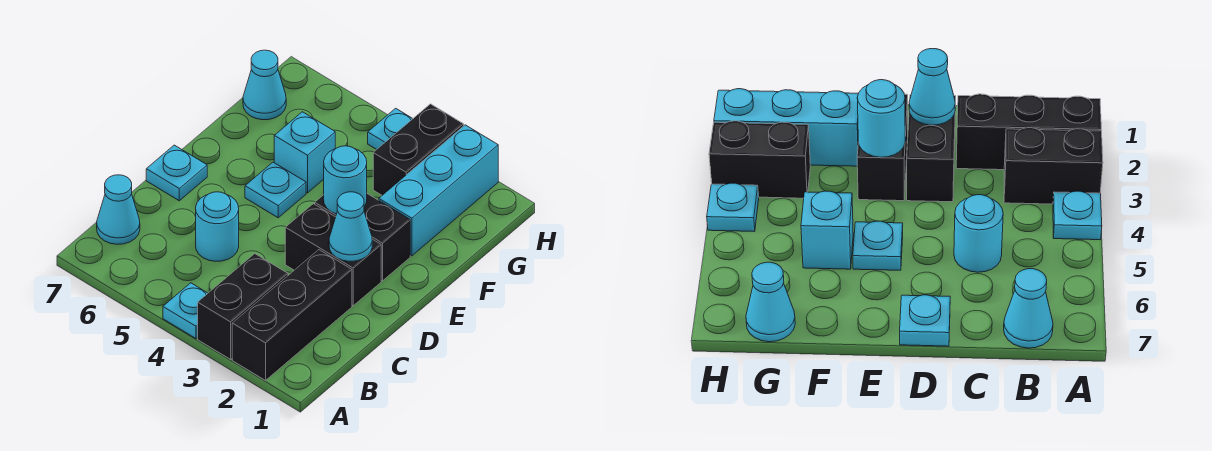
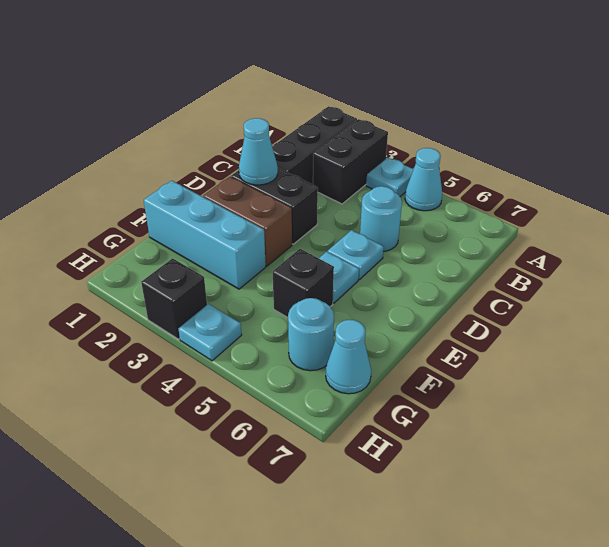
cyan 1x1 cone [97,175,140,244] -> cyan 1x1 cone moved to [405,148,442,211]
cyan 1x1 plate [146,145,207,201] -> cyan 1x1 plate moved to [328,230,384,279]
black 1x2 brick [315,194,410,281] -> brown 1x2 brick [203,177,292,266]
cyan 1x1 round brick [324,146,367,214] -> cyan 1x1 round brick moved to [288,298,334,371]
cyan 1x3 brick [379,125,498,256] -> cyan 1x3 brick turned to [144,181,266,289]
cyan 1x1 brick [274,112,335,193] -> black 1x1 brick [273,249,334,317]
black 1x2 brick [373,104,464,195] -> black 1x1 brick [141,258,207,339]

